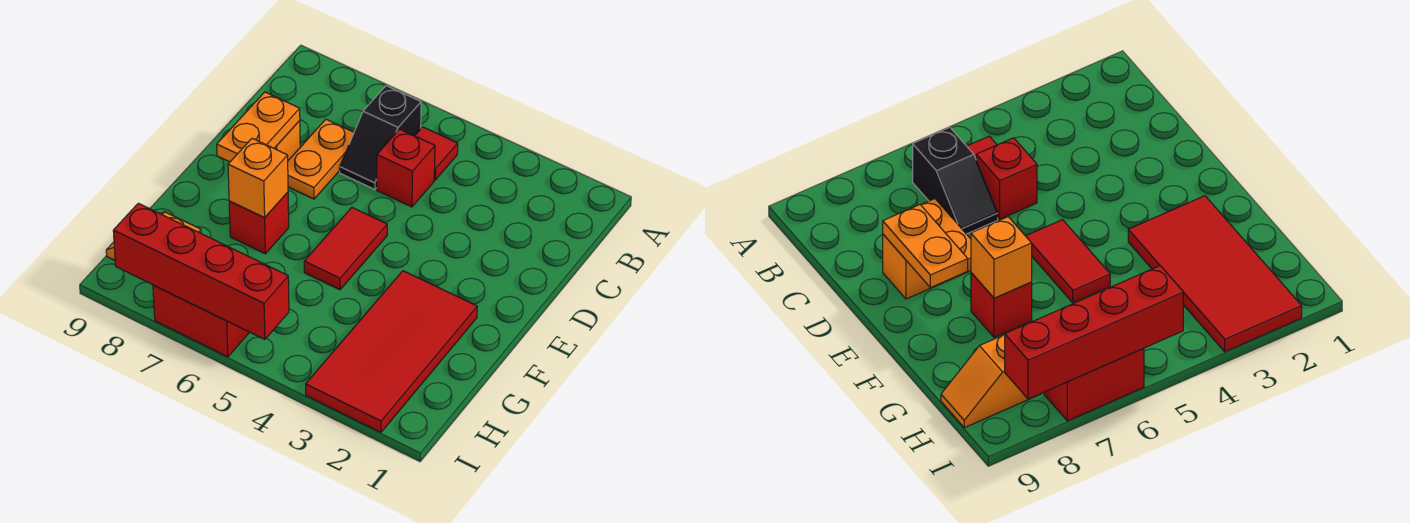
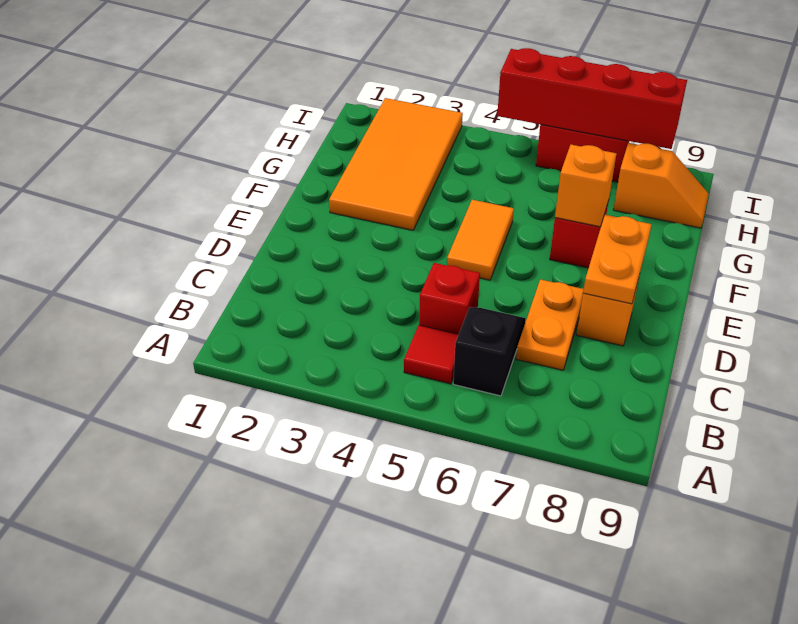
red 1x2 tile [304,208,387,290] -> orange 1x2 tile [447,200,514,280]
red 2x4 tile [306,271,477,432] -> orange 2x4 tile [329,98,463,230]

